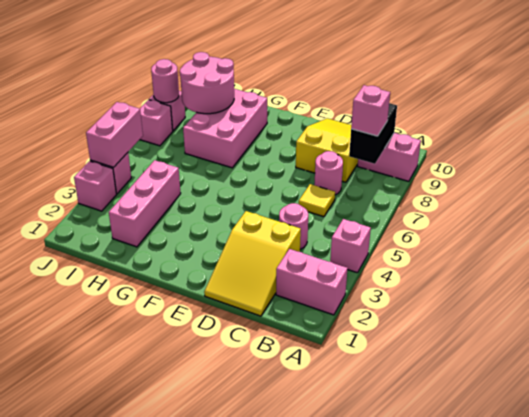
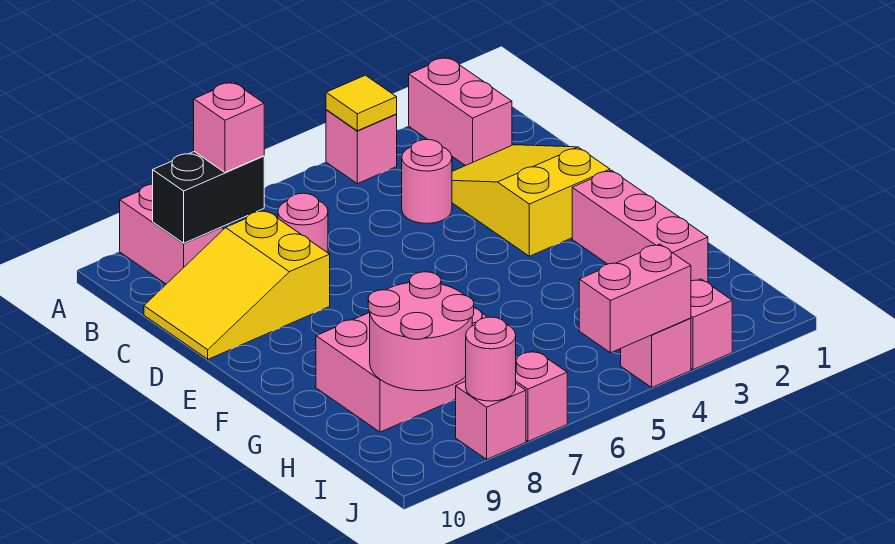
yellow 2x3 slope [204,211,301,316] -> yellow 2x3 slope turned to [452,145,610,256]
yellow 1x1 tile [299,184,335,217] -> yellow 1x1 tile moved to [326,75,397,131]
pink 1x3 brick [109,160,181,247] -> pink 1x3 brick turned to [572,170,708,282]

